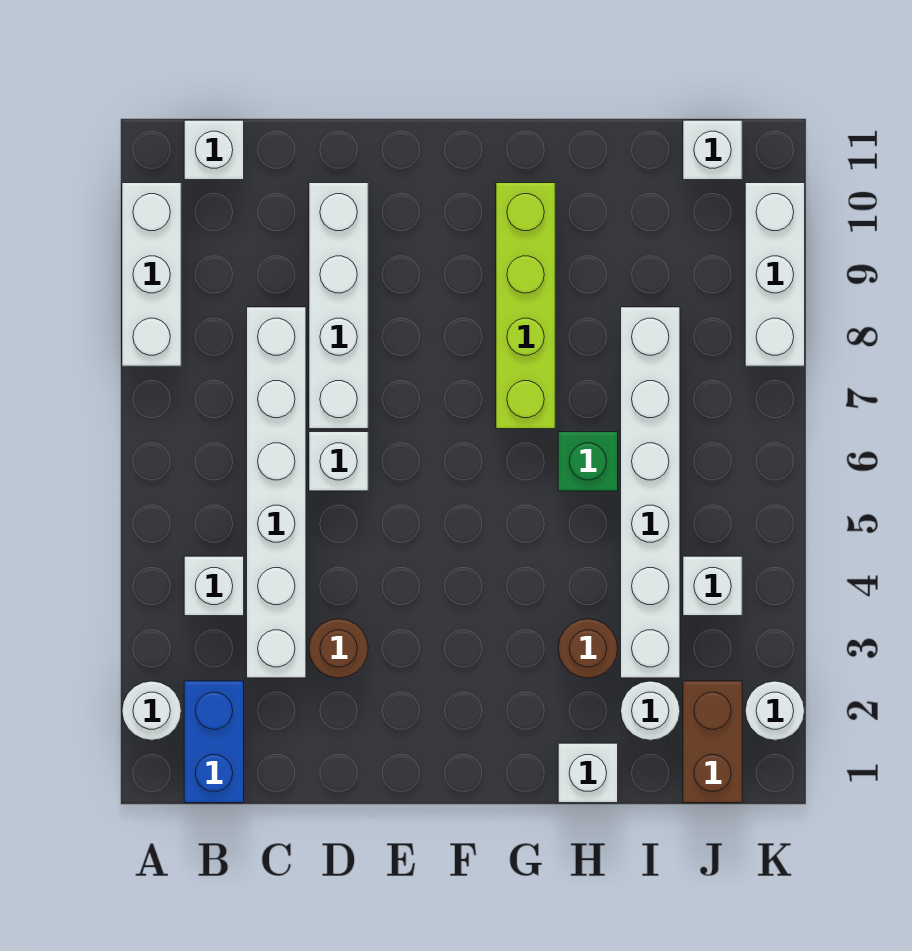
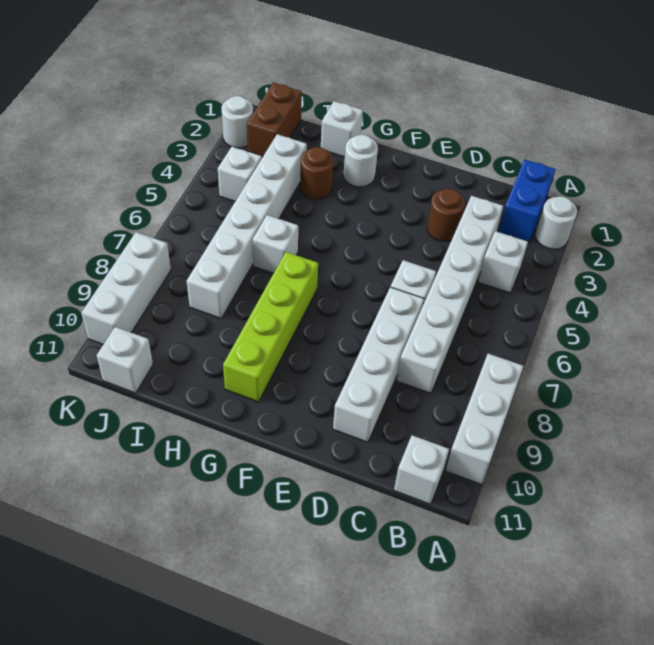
green 1x1 brick [558,432,618,491] -> white 1x1 brick [253,215,298,273]
white 1x1 round brick [621,681,680,740] -> white 1x1 round brick moved to [344,135,378,187]

